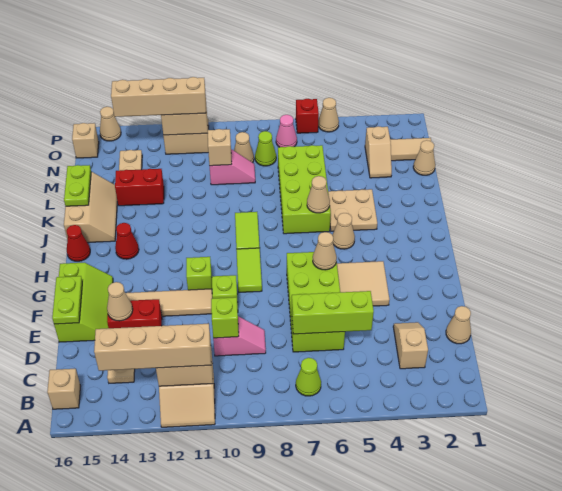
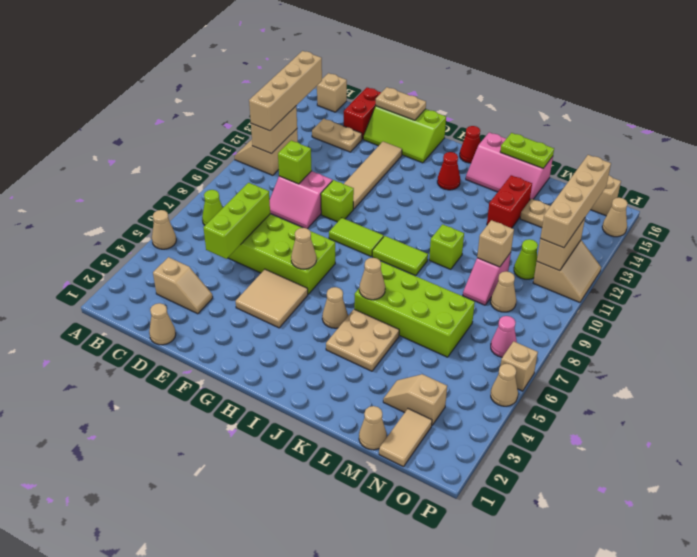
pink 1x2 slope [213,316,266,356] -> pink 2x2 slope [269,171,332,229]
red 1x2 brick [107,299,162,328] -> red 1x2 brick moved to [344,87,381,139]
tan 1x1 cone [107,282,133,321] -> tan 1x1 cone moved to [152,210,176,249]
lime 1x2 plate [52,276,82,324] -> tan 1x2 plate [375,87,426,120]
lime 1x1 brick [186,257,212,290] -> lime 1x1 brick moved to [429,224,464,269]
tan 2x3 slope [64,172,117,243] -> pink 2x3 slope [466,132,553,199]
lime 1x1 cone [255,131,276,166] -> lime 1x1 cone moved to [514,239,538,279]
red 1x1 brick [296,99,319,133] -> tan 1x1 brick [501,341,538,391]

